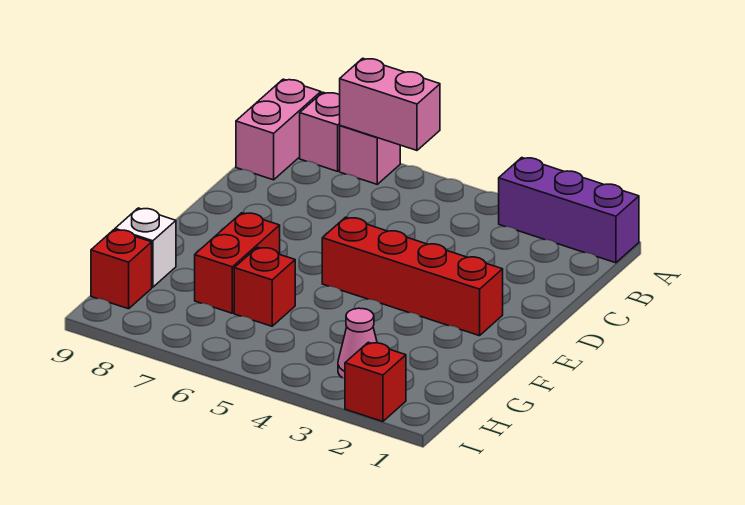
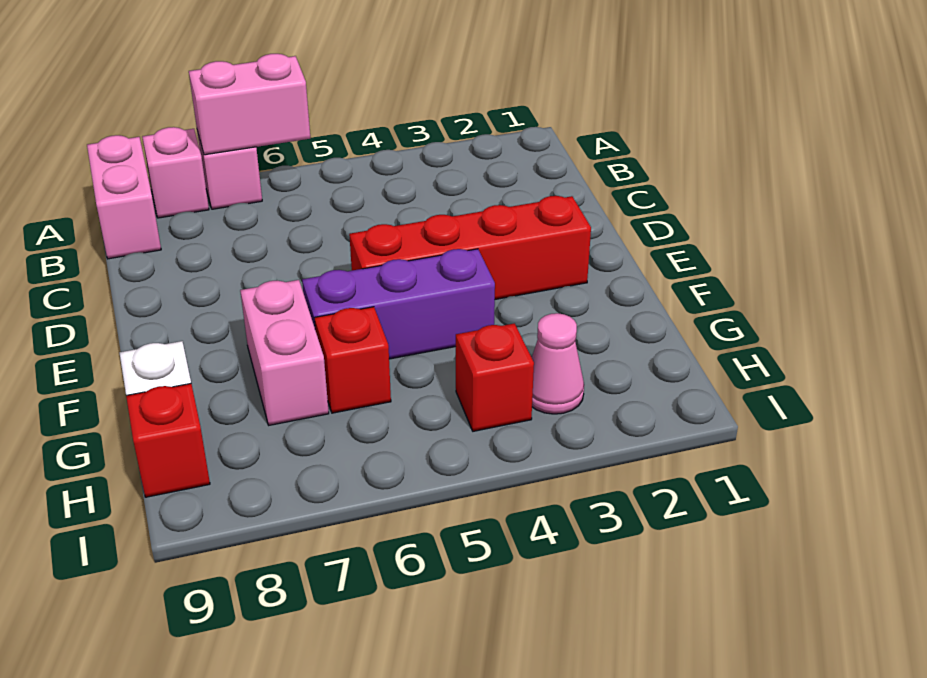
purple 1x3 brick [499,158,639,263] -> purple 1x3 brick moved to [302,249,495,359]
red 1x2 brick [195,213,280,313] -> pink 1x2 brick [240,280,329,425]
red 1x1 brick [345,342,406,422] -> red 1x1 brick moved to [456,323,534,431]

